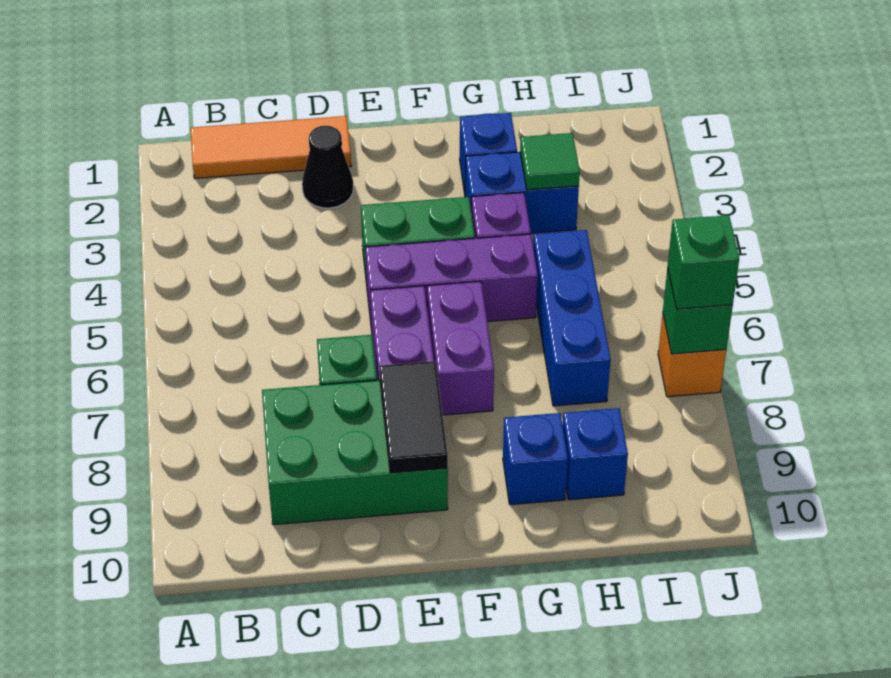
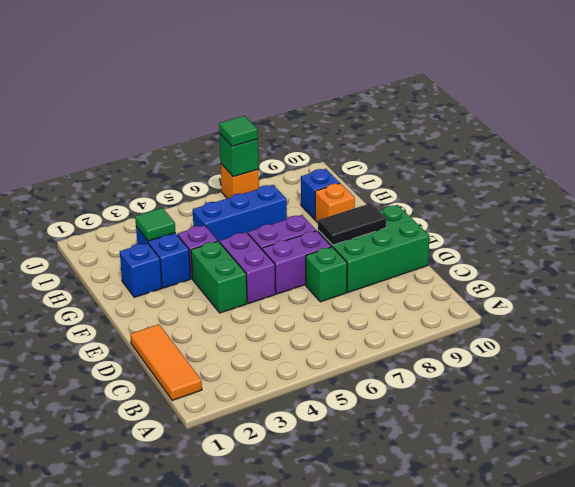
green 2x3 brick [262,380,448,525] -> green 2x3 brick turned to [318,205,430,292]
black 1x1 cone [302,126,353,208] -> none
purple 1x3 brick [365,234,538,330] -> purple 1x2 brick [220,232,276,303]
blue 1x1 brick [503,413,568,505] -> orange 1x1 brick [315,183,355,223]
green 1x1 brick [668,215,739,309] -> green 1x1 tile [219,116,258,146]

